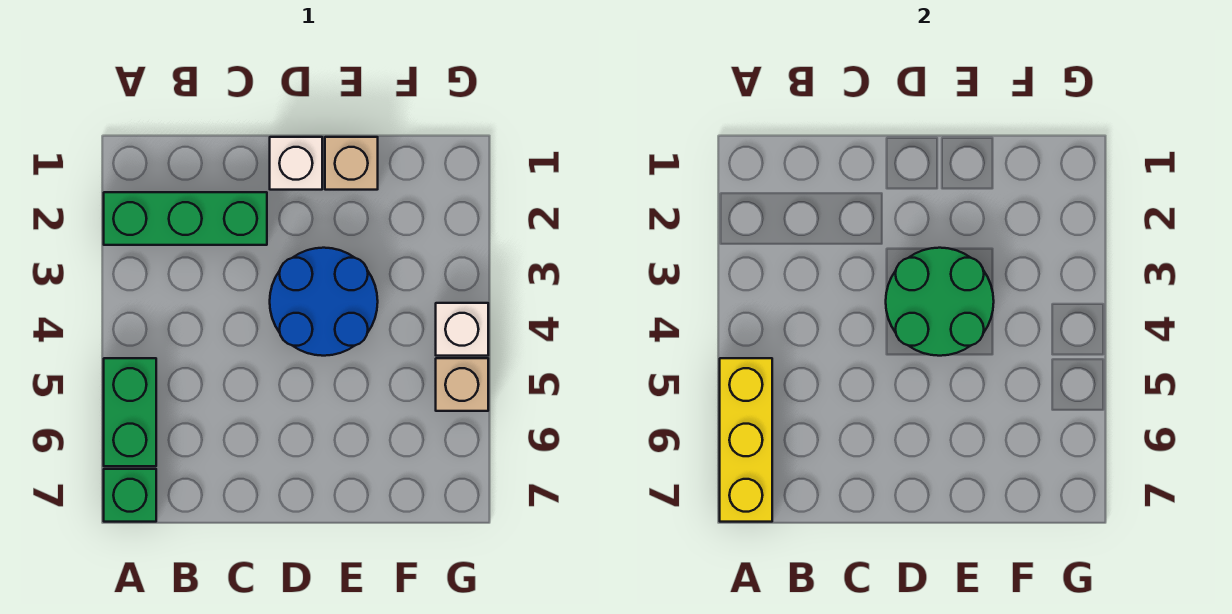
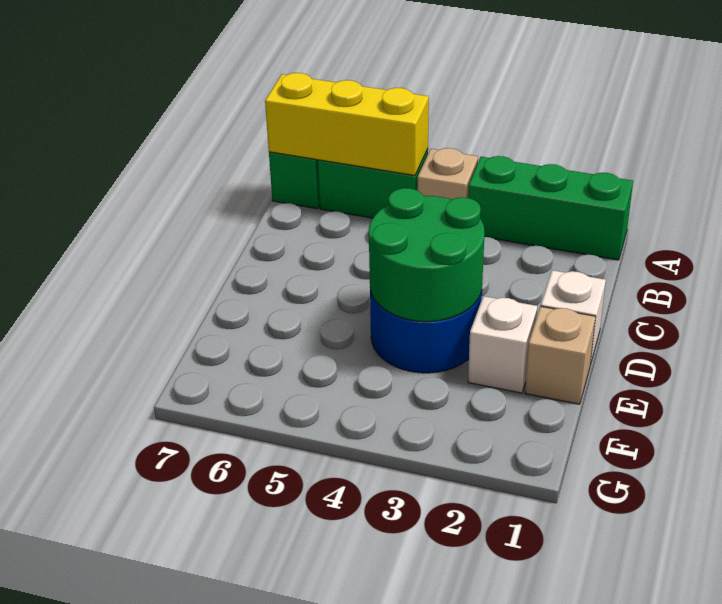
green 1x3 brick [104,192,267,245] -> green 1x3 brick turned to [468,156,633,260]
white 1x1 brick [436,303,488,356] -> white 1x1 brick moved to [468,296,537,393]
tan 1x1 brick [436,358,488,411] -> tan 1x1 brick moved to [417,148,478,200]

